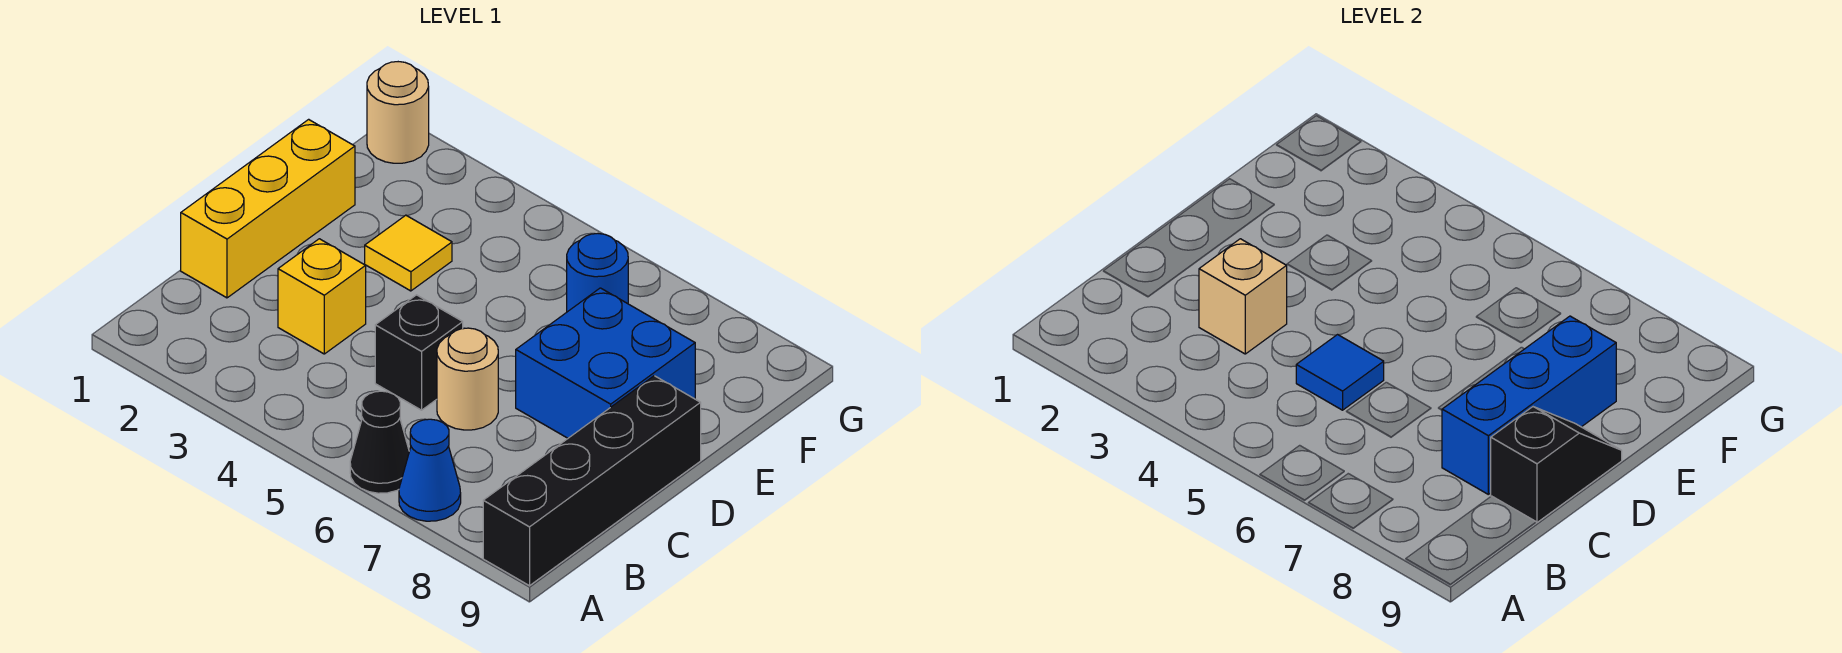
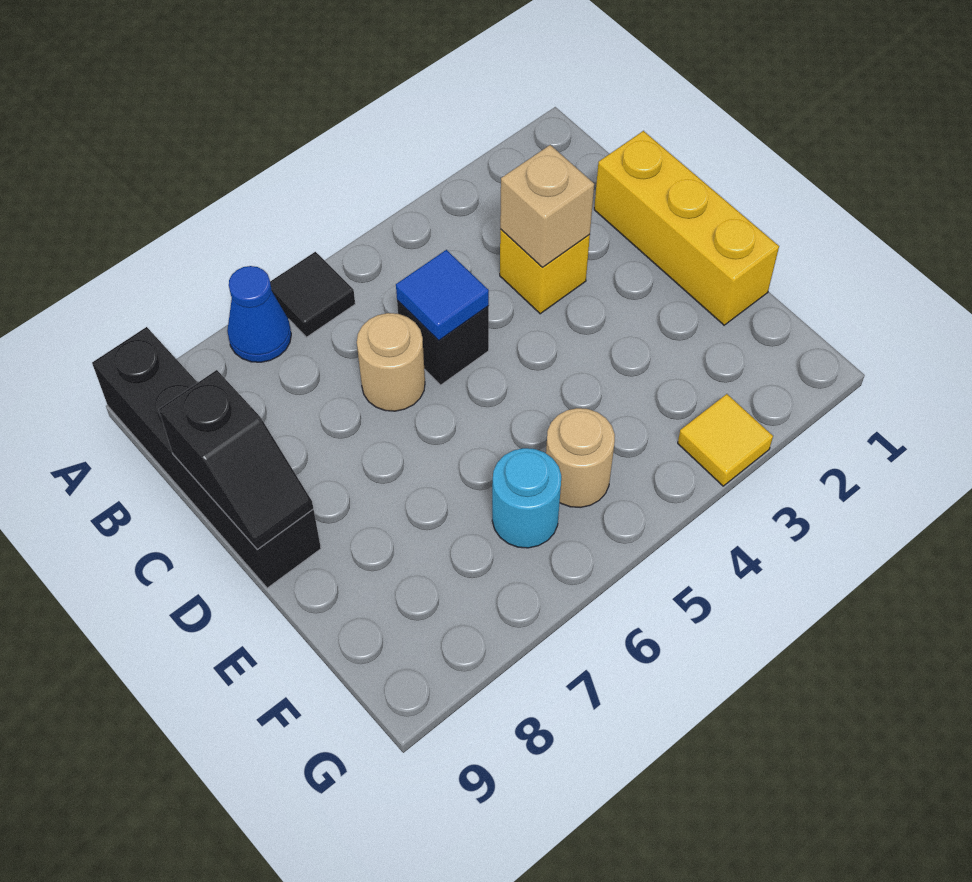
black 1x1 cone [350,391,409,493] -> black 1x1 tile [270,252,355,337]
blue 1x3 brick [1442,316,1616,494] -> none
blue 2x2 brick [516,288,695,438] -> none
yellow 1x1 tile [365,215,452,291] -> yellow 1x1 tile moved to [678,394,773,486]
blue 1x1 round brick [567,234,628,312] -> cyan 1x1 round brick [492,448,561,548]
tan 1x1 round brick [367,62,429,163] -> tan 1x1 round brick moved to [546,408,615,508]

